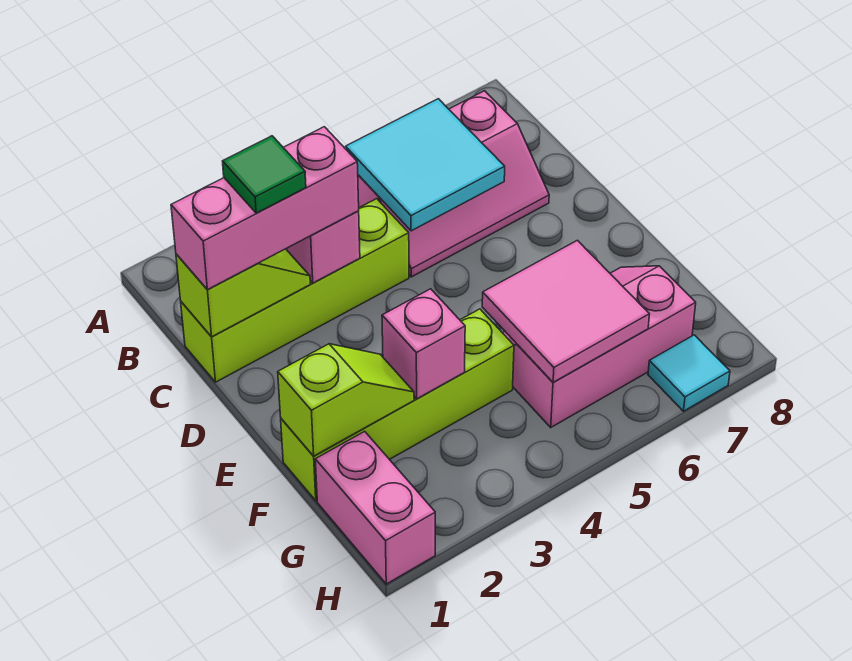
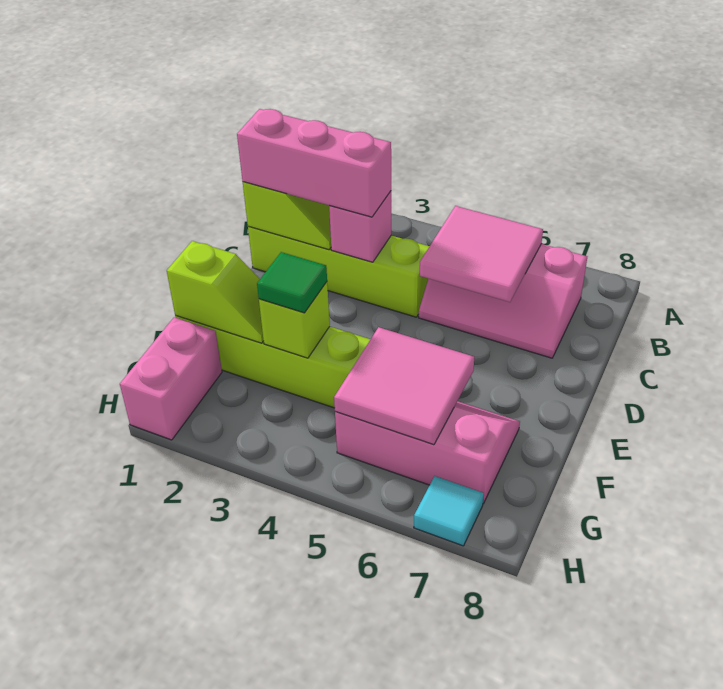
cyan 2x2 tile [346,99,505,231] -> pink 2x2 tile [420,206,543,302]
green 1x1 tile [223,136,306,213] -> green 1x1 tile moved to [257,252,327,313]
pink 1x1 brick [382,289,465,399] -> lime 1x1 brick [259,282,330,358]

